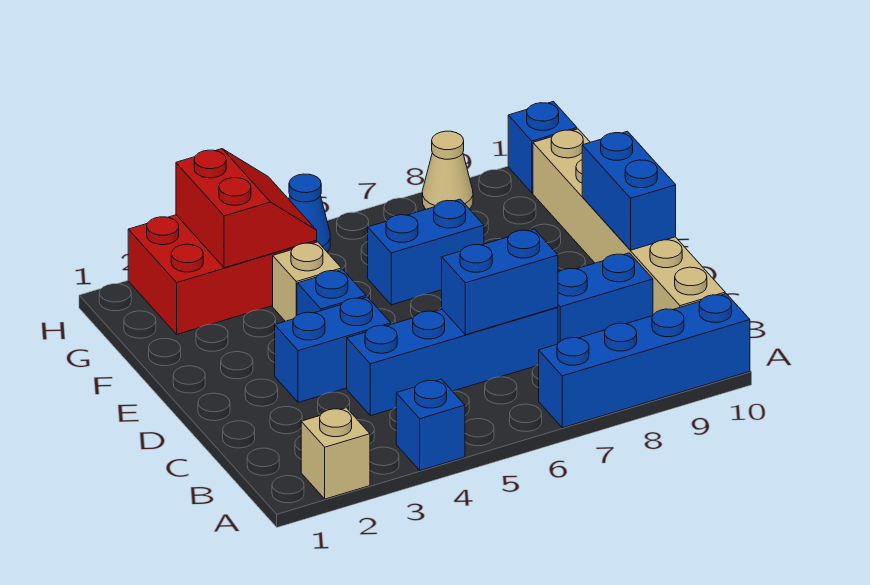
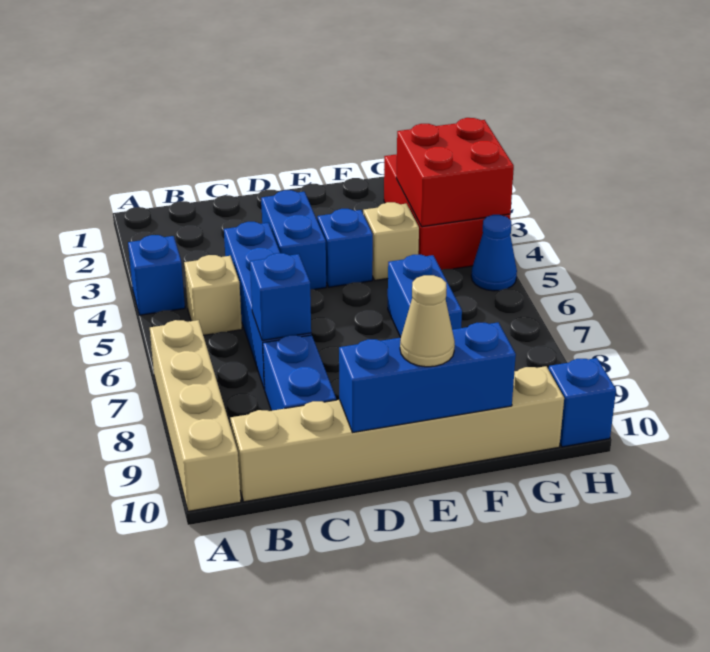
tan 1x1 brick [301,408,370,499] -> tan 1x1 brick moved to [184,255,242,335]
blue 1x4 brick [539,294,750,428] -> tan 1x4 brick [150,320,241,511]
blue 1x2 brick [442,229,558,335] -> blue 1x1 brick [250,253,311,340]
blue 1x2 brick [582,131,676,250] -> blue 1x3 brick [339,322,516,432]
red 2x2 slope [176,149,317,268] -> red 2x2 brick [396,118,514,227]
tan 1x1 cone [422,131,473,209] -> tan 1x1 cone moved to [400,275,455,367]

